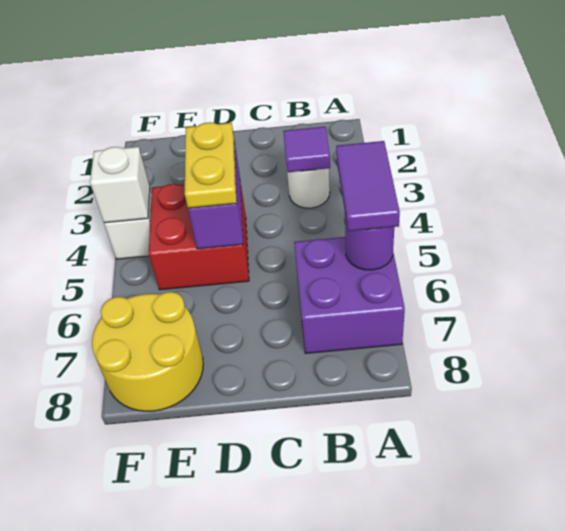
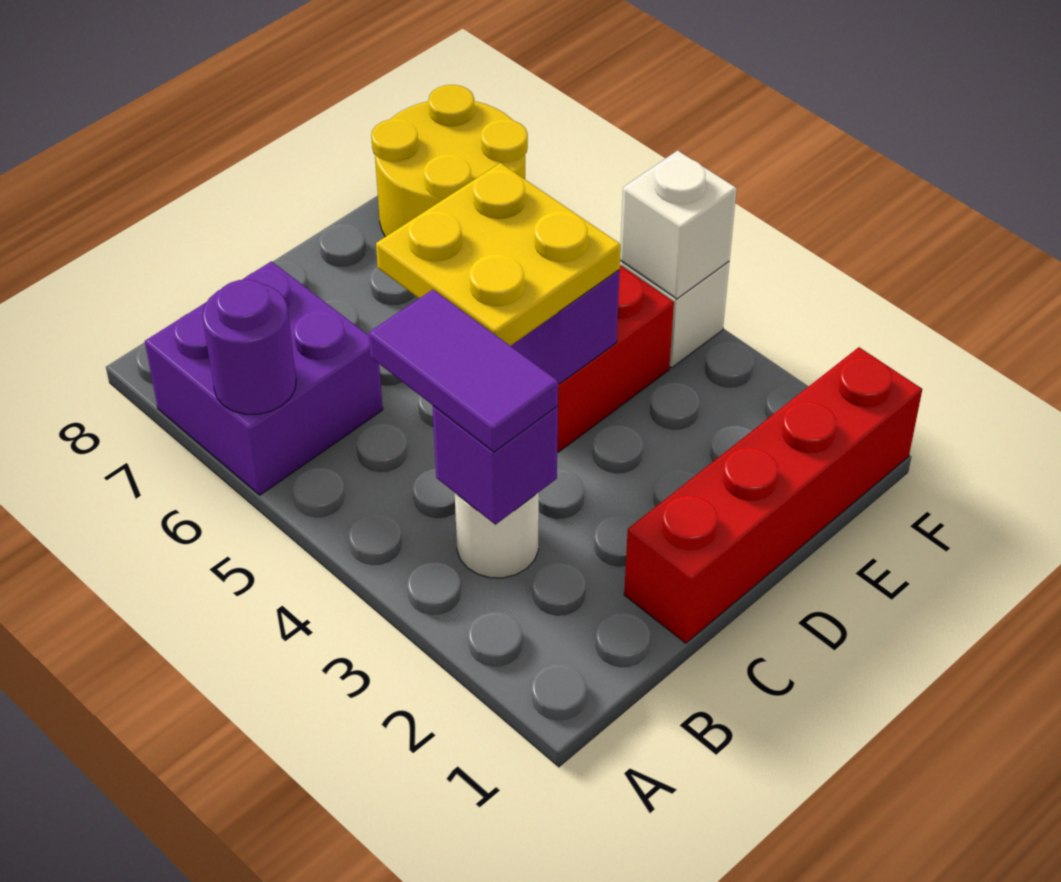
purple 1x2 tile [336,141,400,231] -> purple 1x2 tile moved to [369,290,558,452]
purple 1x1 tile [283,127,330,172] -> purple 1x1 brick [433,406,558,525]
none -> red 1x4 brick [624,347,922,643]
yellow 1x2 plate [185,122,237,208] -> yellow 2x2 plate [376,163,621,346]

